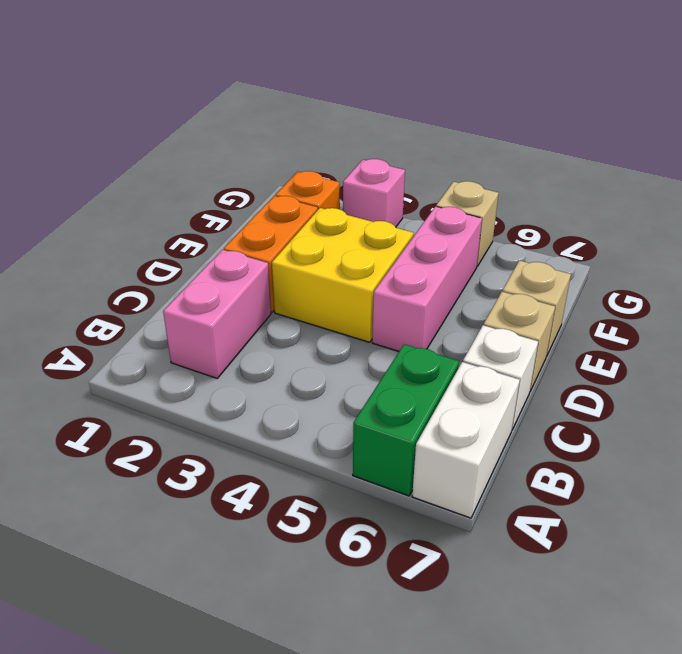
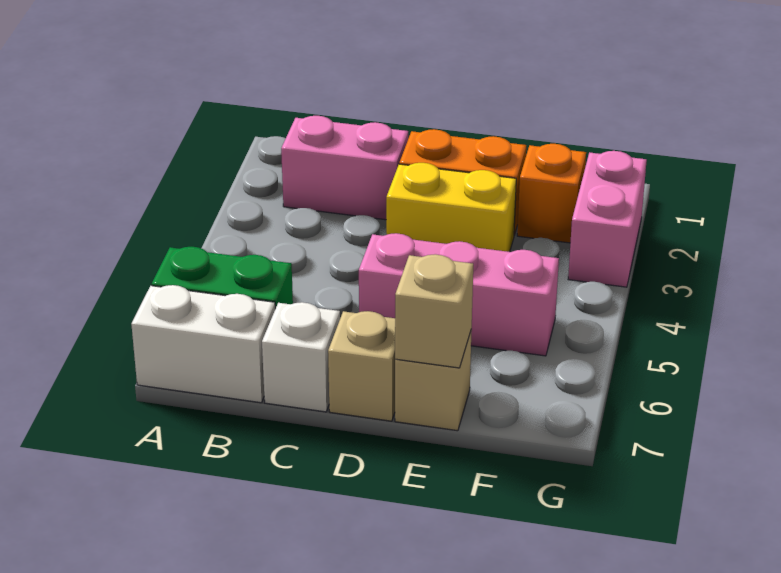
yellow 2x2 brick [272,208,414,342] -> yellow 1x2 brick [386,163,516,252]
pink 1x1 brick [343,159,405,227] -> pink 1x2 brick [568,151,647,287]
tan 1x1 brick [436,181,499,266] -> tan 1x1 brick moved to [395,254,473,368]

